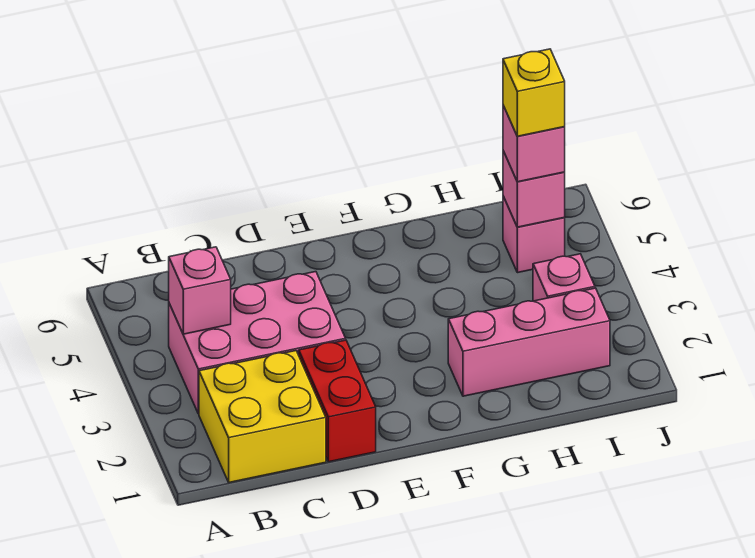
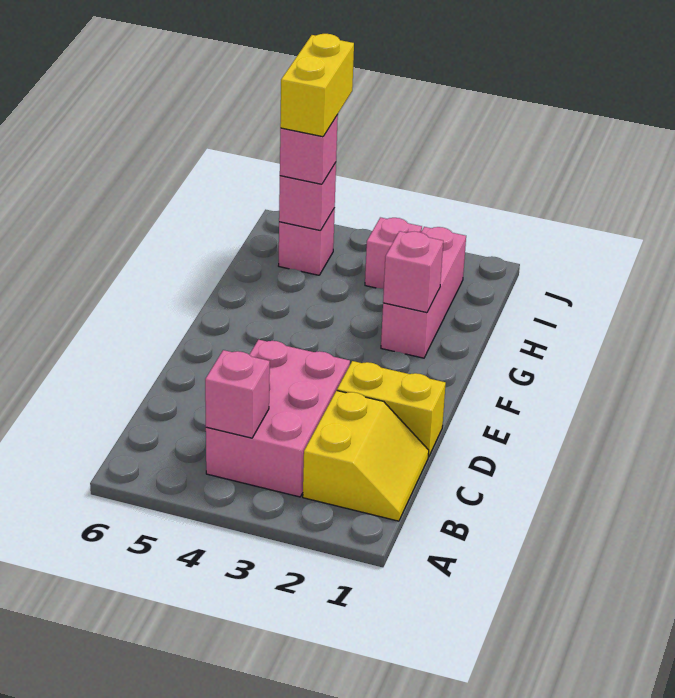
yellow 2x2 brick [199,351,326,482] -> yellow 2x2 slope [303,391,429,521]
red 1x2 brick [299,340,376,462] -> yellow 1x2 brick [337,361,446,457]
none -> pink 1x1 brick [383,231,443,313]
yellow 1x1 brick [503,49,565,136] -> yellow 1x2 brick [280,34,354,137]

